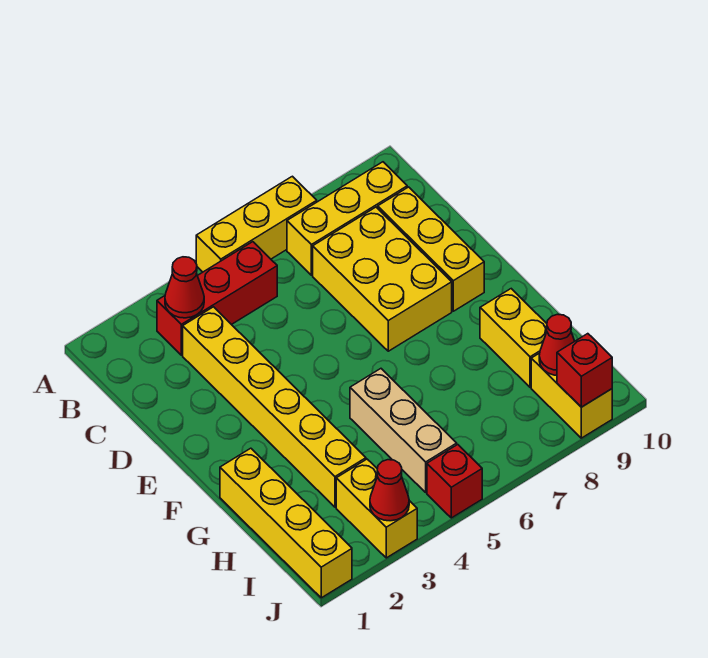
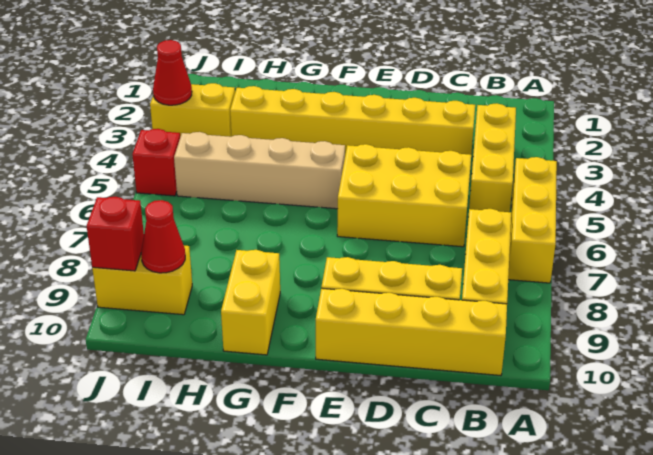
red 1x3 brick [157,242,277,355] -> yellow 1x3 brick [469,103,516,212]
red 1x1 cone [165,257,204,318] -> none
yellow 2x3 brick [313,207,452,351] -> yellow 2x3 brick moved to [337,144,471,247]
yellow 1x4 brick [220,448,352,598] -> yellow 1x4 brick moved to [316,288,507,376]
tan 1x3 brick [350,369,457,492] -> tan 1x4 brick [174,132,345,209]
yellow 1x2 brick [480,289,547,387] -> yellow 1x2 brick turned to [221,250,280,355]

